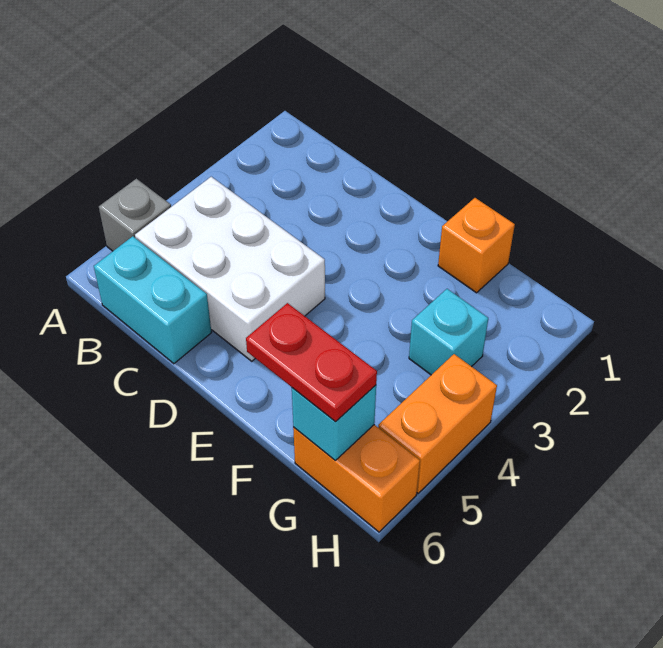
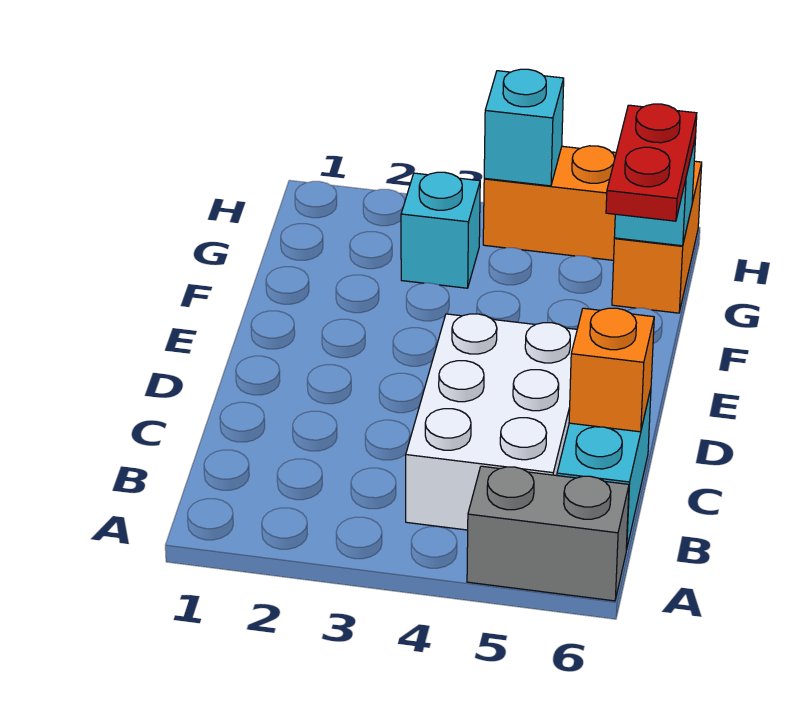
grey 1x1 brick [99,179,171,251] -> grey 1x2 brick [467,466,629,601]
orange 1x1 brick [438,198,515,293] -> orange 1x1 brick moved to [569,308,654,432]
none -> cyan 1x1 brick [484,69,564,186]

